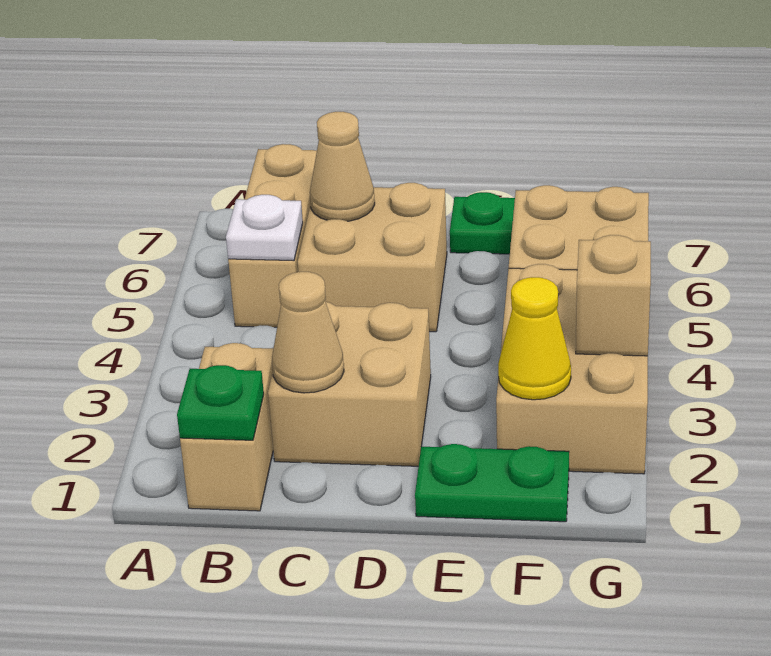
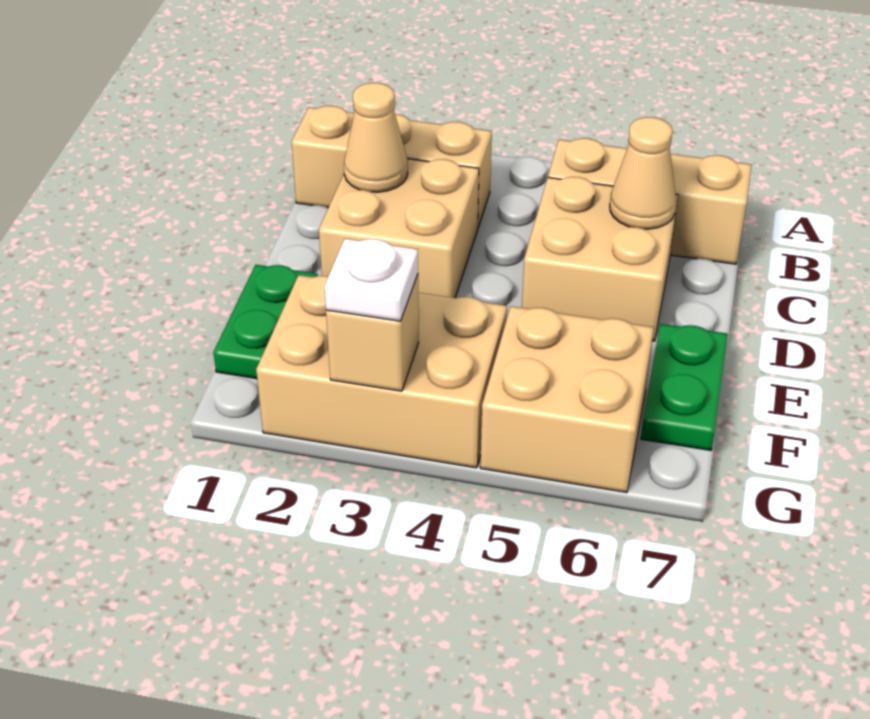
tan 1x2 brick [180,343,273,511] -> tan 1x3 brick [292,106,492,227]
green 1x1 plate [177,365,264,440] -> none
white 1x1 plate [226,195,303,261] -> white 1x1 plate moved to [324,239,418,321]
yellow 1x1 cone [498,277,571,400] -> none

